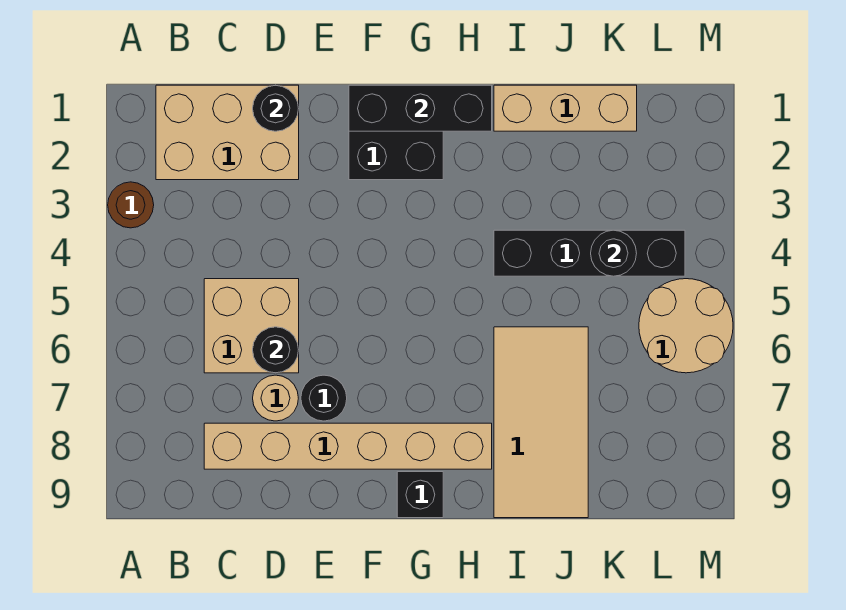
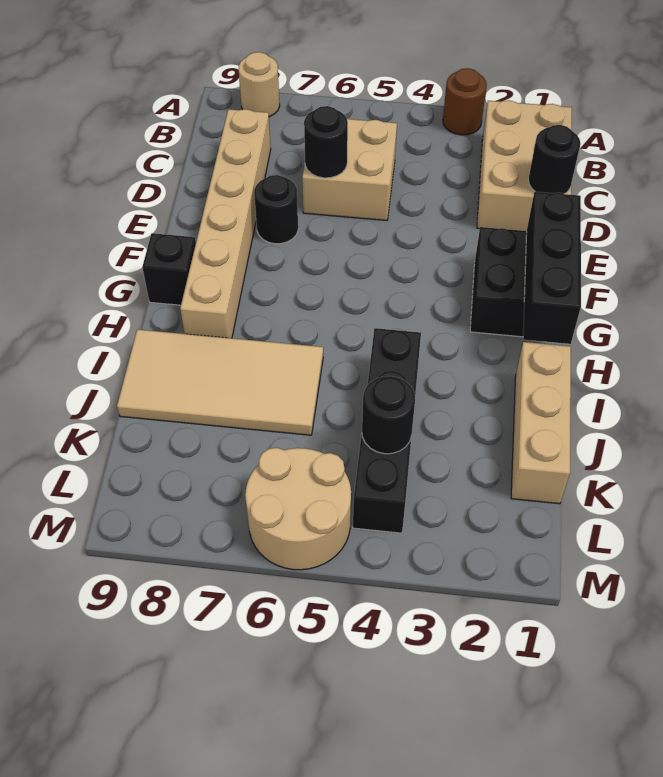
tan 1x1 round brick [253,375,298,421] -> tan 1x1 round brick moved to [239,52,280,117]

